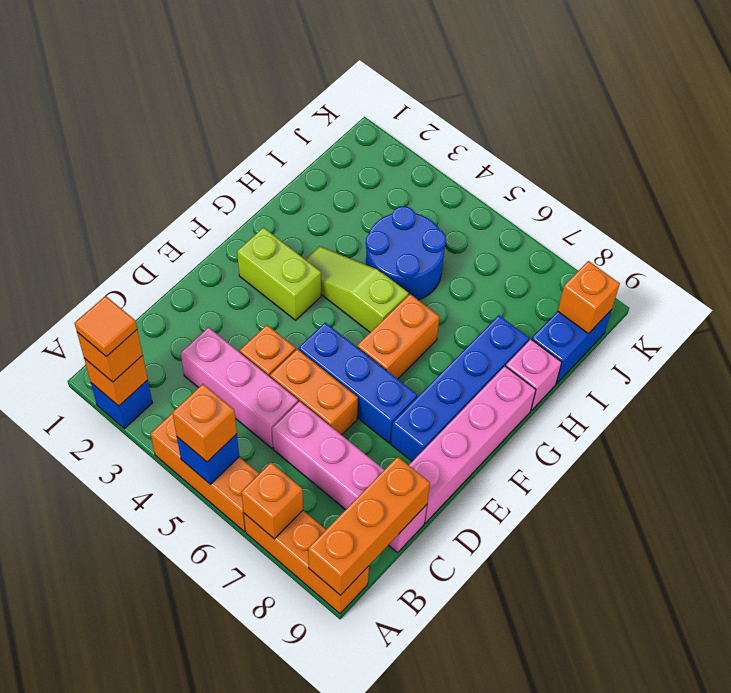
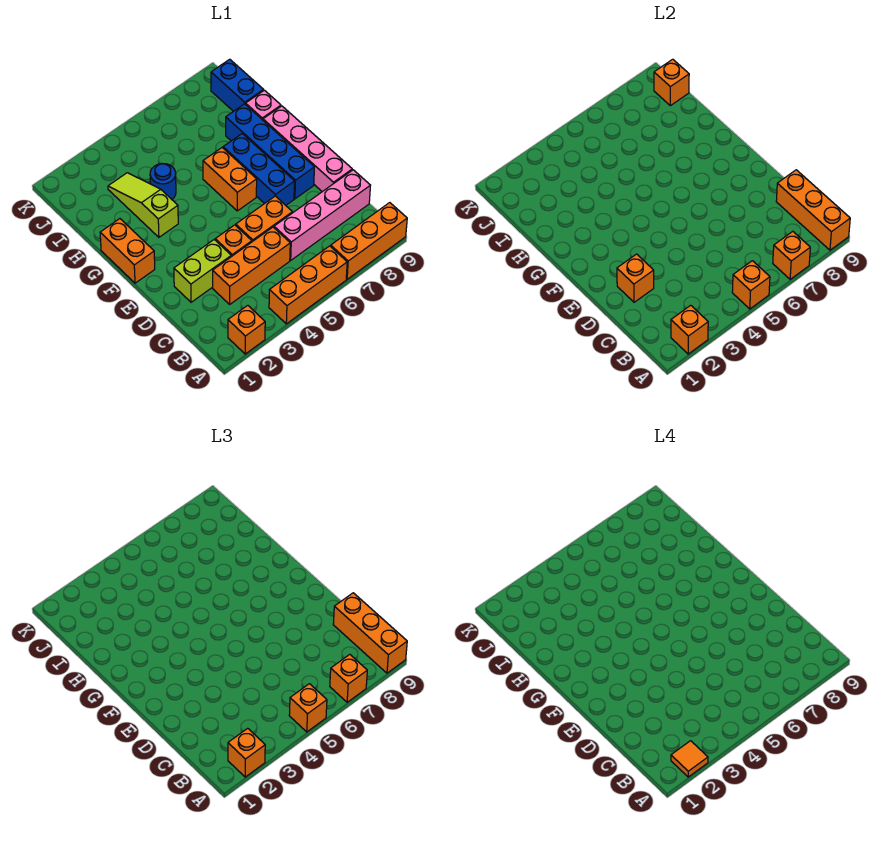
blue 1x1 brick [91,380,152,429] -> orange 1x1 brick [228,305,265,354]
blue 1x1 brick [177,434,239,484] -> orange 1x1 brick [732,261,770,309]
none -> orange 1x1 brick [330,654,367,702]
none -> orange 1x3 brick [333,593,407,673]
pink 1x3 brick [181,327,298,448] -> orange 1x3 brick [213,227,290,304]
none -> orange 1x1 brick [617,254,654,302]
blue 1x3 brick [299,322,417,443] -> blue 1x3 brick turned to [223,134,295,205]
none -> orange 1x2 brick [100,219,155,283]
lime 1x2 brick [237,228,321,320] -> lime 1x2 brick moved to [174,240,231,302]
lime 1x3 slope [305,246,409,332] -> lime 1x3 slope turned to [108,173,178,237]
blue 2x2 round brick [366,206,446,300] -> blue 1x1 round brick [150,164,176,199]

